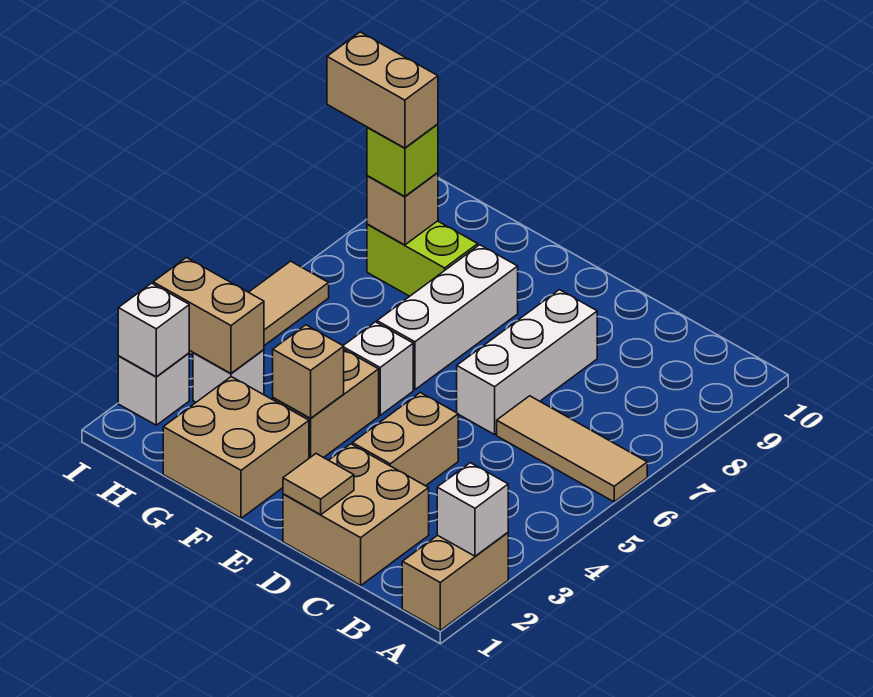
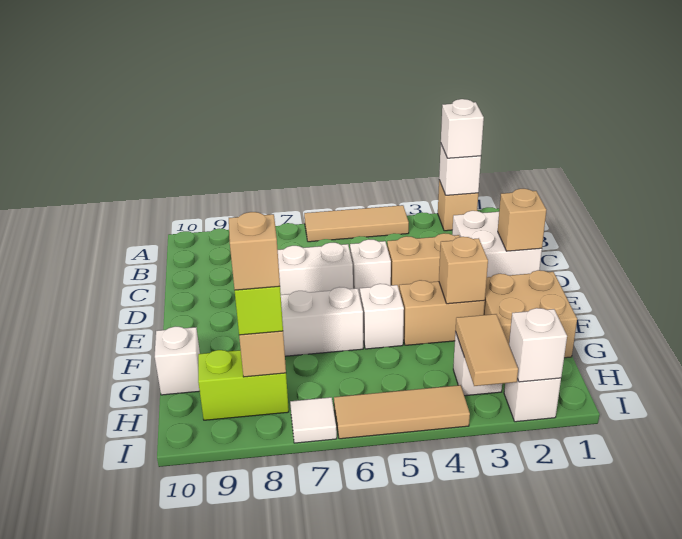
tan 1x2 brick [402,533,508,630] -> tan 1x1 brick [438,180,478,231]
none -> white 1x1 brick [441,99,484,158]
tan 1x3 tile [497,396,647,502] -> tan 1x3 tile turned to [304,205,409,242]
tan 2x2 brick [283,444,429,585] -> white 2x2 brick [452,211,542,277]
tan 1x1 tile [283,454,354,515] -> tan 1x1 brick [498,189,546,251]
none -> white 1x1 brick [350,239,391,296]
lime 1x2 brick [367,221,478,296] -> lime 1x2 brick turned to [198,350,289,420]
none -> white 1x1 brick [155,327,200,395]
tan 1x2 brick [153,258,264,373] -> tan 1x2 tile [456,314,518,386]
tan 1x2 brick [327,32,438,148] -> tan 1x1 brick [229,212,280,290]
none -> white 1x1 tile [290,397,337,443]

